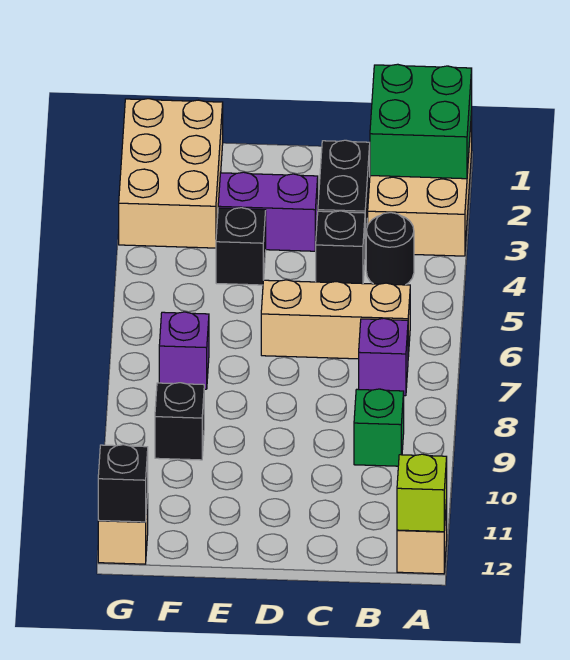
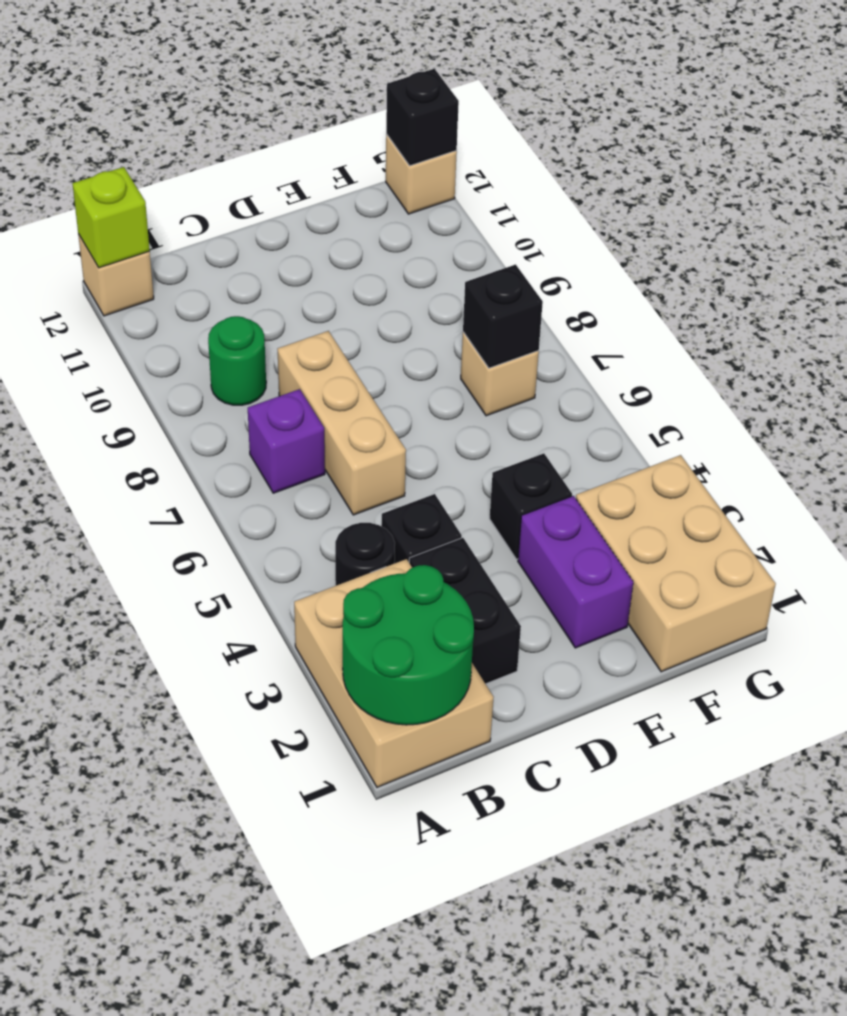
green 2x2 brick [370,64,472,179] -> green 2x2 round brick [343,565,474,725]
tan 1x3 brick [261,280,410,359] -> tan 1x3 brick turned to [278,331,406,515]
green 1x1 brick [354,389,404,466] -> green 1x1 round brick [208,316,266,405]
purple 1x2 brick [218,172,318,251] -> purple 1x2 brick turned to [518,496,633,648]
purple 1x1 brick [159,312,209,389] -> tan 1x1 brick [461,332,539,416]
black 1x1 brick [155,383,204,460] -> black 1x1 brick moved to [463,264,543,368]

